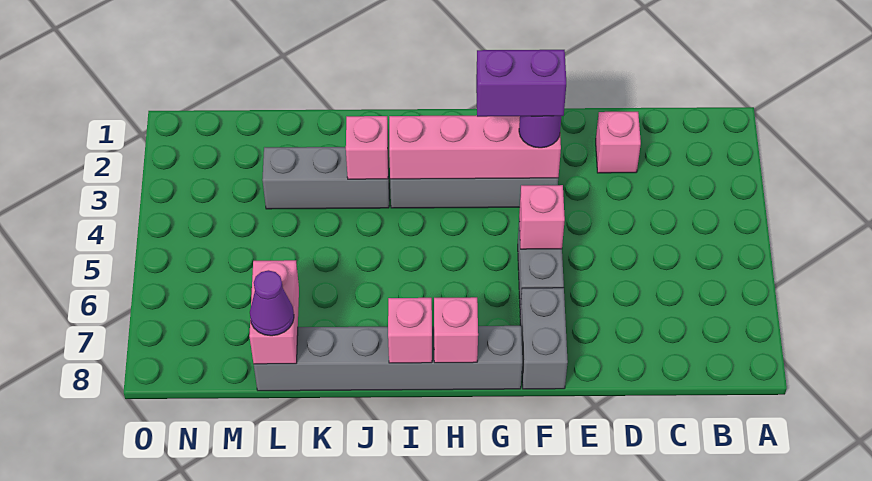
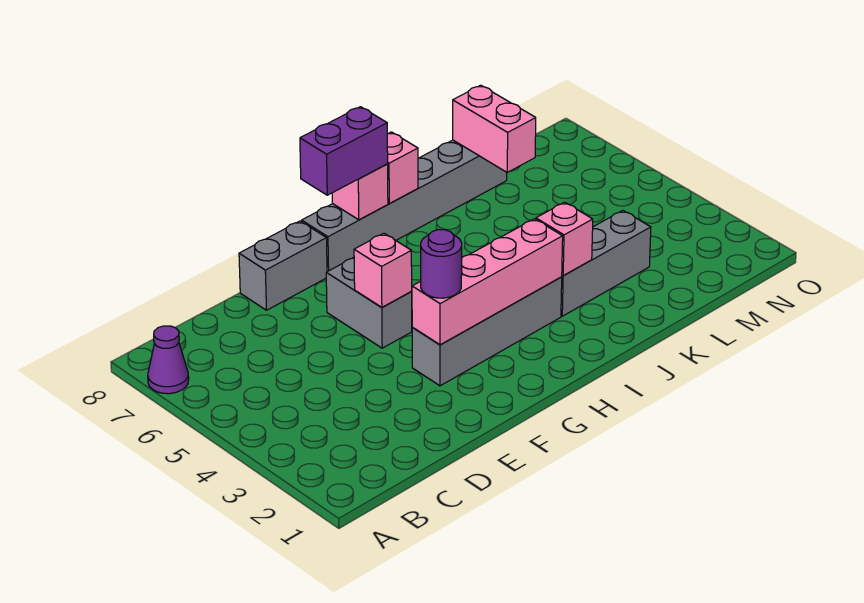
pink 1x1 brick [596,112,641,173] -> none
purple 1x2 brick [476,50,566,117] -> purple 1x2 brick moved to [300,107,388,195]
grey 1x2 brick [520,288,568,389] -> grey 1x2 brick turned to [239,221,327,310]
purple 1x1 cone [250,270,294,336] -> purple 1x1 cone moved to [148,326,189,394]

